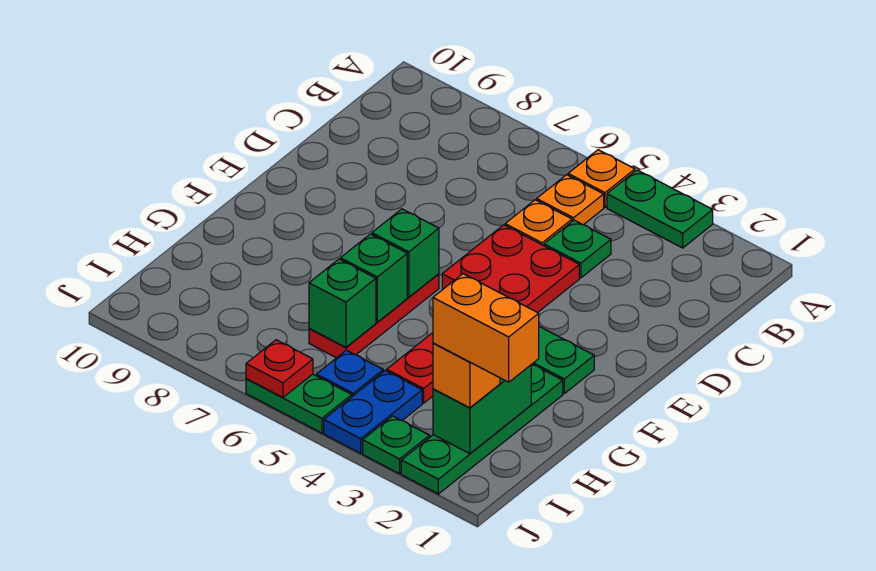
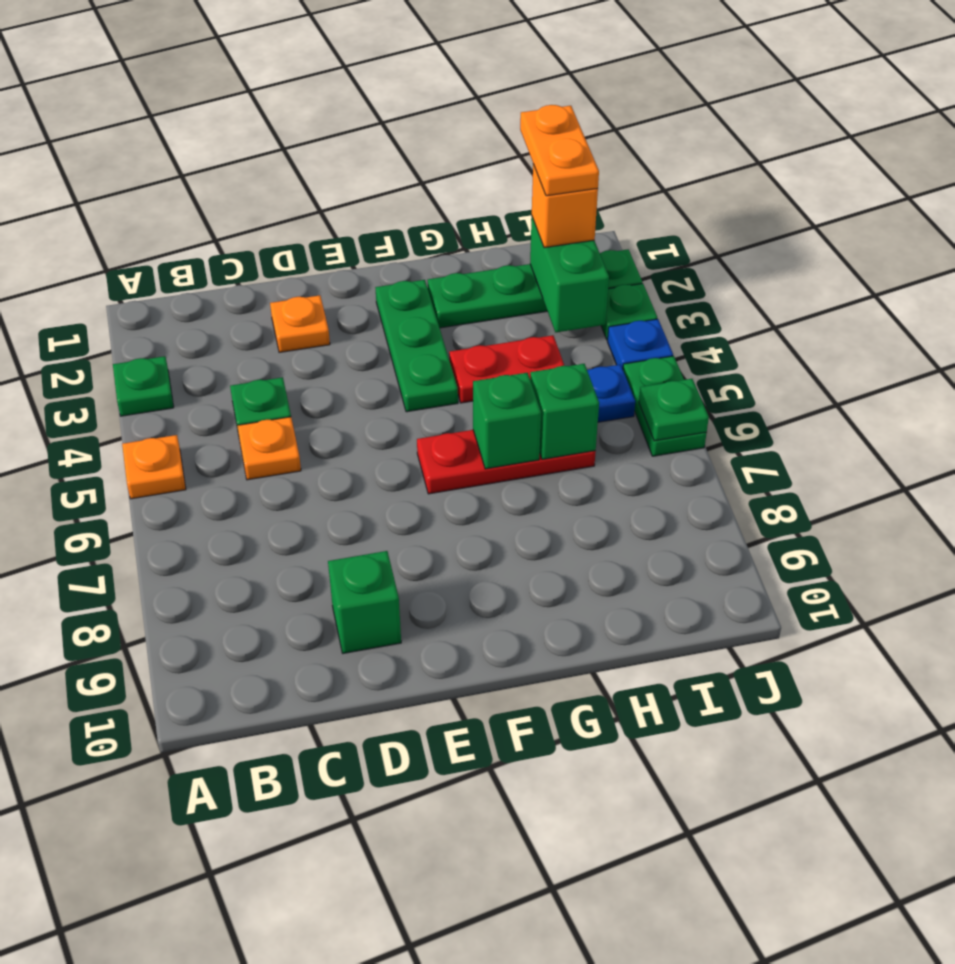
green 1x2 plate [607,170,713,248] -> green 1x1 plate [113,356,174,416]
orange 1x1 plate [537,175,604,225] -> orange 1x1 plate moved to [270,295,330,352]
red 2x2 plate [442,225,579,313] -> none
green 1x1 brick [372,209,439,297] -> green 1x1 brick moved to [328,551,401,653]
green 1x2 brick [433,365,531,454] -> green 1x2 brick turned to [530,217,609,332]
orange 1x2 brick [433,274,539,382] -> orange 1x2 plate [520,105,599,196]
blue 1x2 plate [324,371,422,453] -> blue 1x1 plate [607,319,673,369]
red 1x1 plate [246,340,313,397] -> green 1x1 plate [639,379,709,441]

